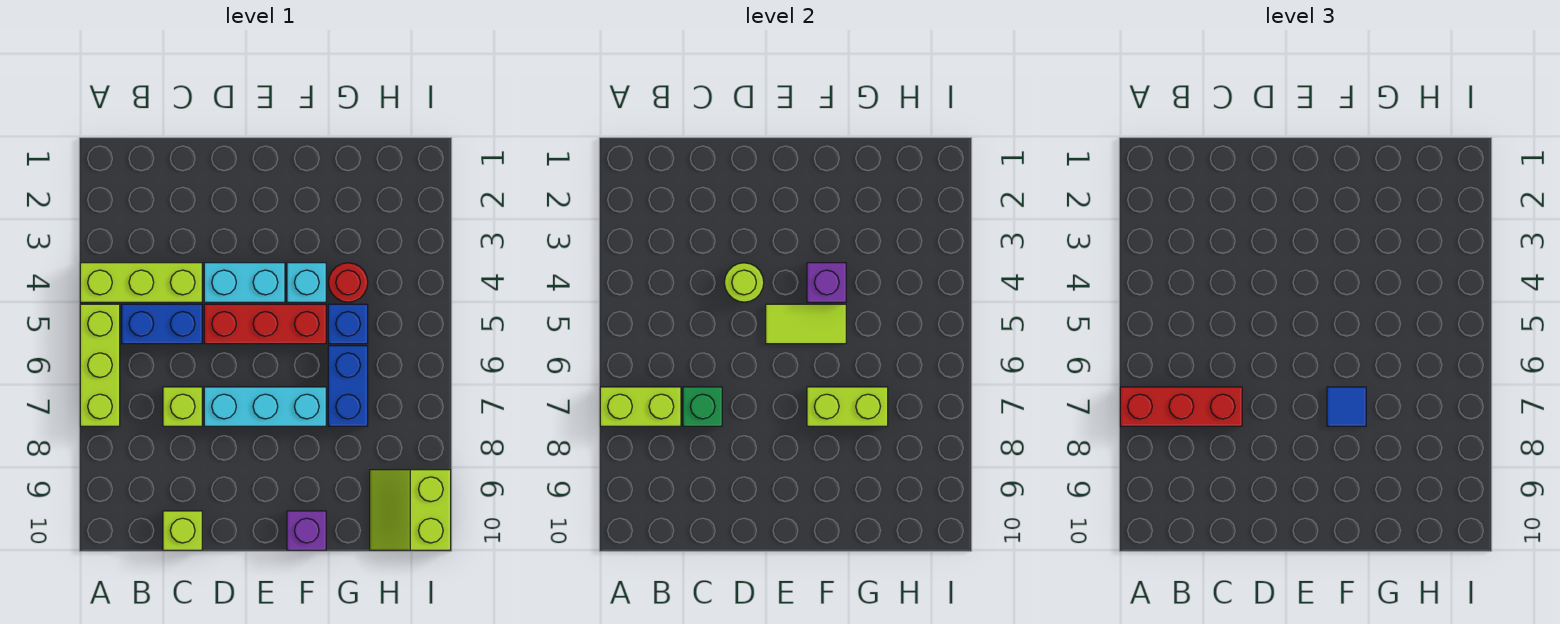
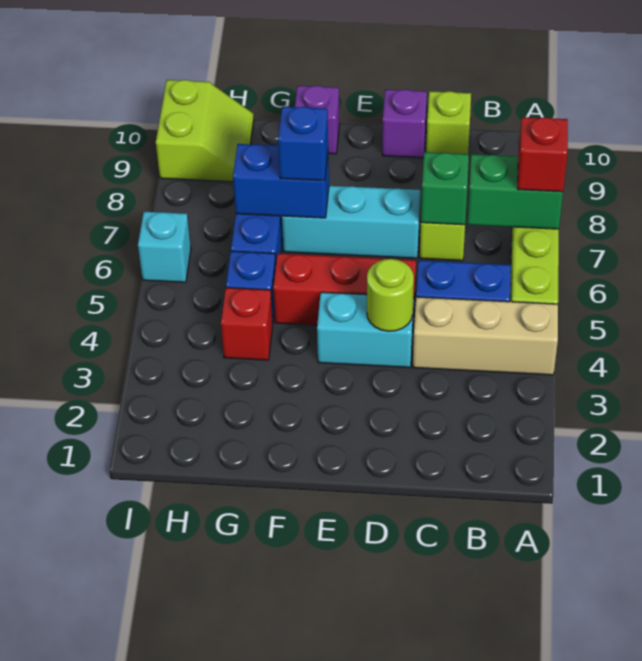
lime 1x3 brick [80,263,202,302] -> tan 1x3 brick [413,297,558,375]
lime 1x2 brick [600,387,681,426] -> green 1x2 brick [467,154,563,229]
red 1x3 brick [1120,387,1242,426] -> red 1x1 brick [518,117,568,192]
lime 1x2 tile [766,304,846,344] -> none
cyan 1x1 brick [287,263,326,302] -> cyan 1x1 brick moved to [138,212,191,282]
purple 1x1 brick [807,263,846,302] -> purple 1x1 brick moved to [382,89,427,158]
lime 1x2 brick [807,387,888,426] -> blue 1x2 brick [233,144,329,218]
blue 1x1 tile [1327,387,1366,426] -> blue 1x1 brick [278,107,328,181]
red 1x1 round brick [329,263,368,302] -> red 1x1 brick [221,288,273,360]

